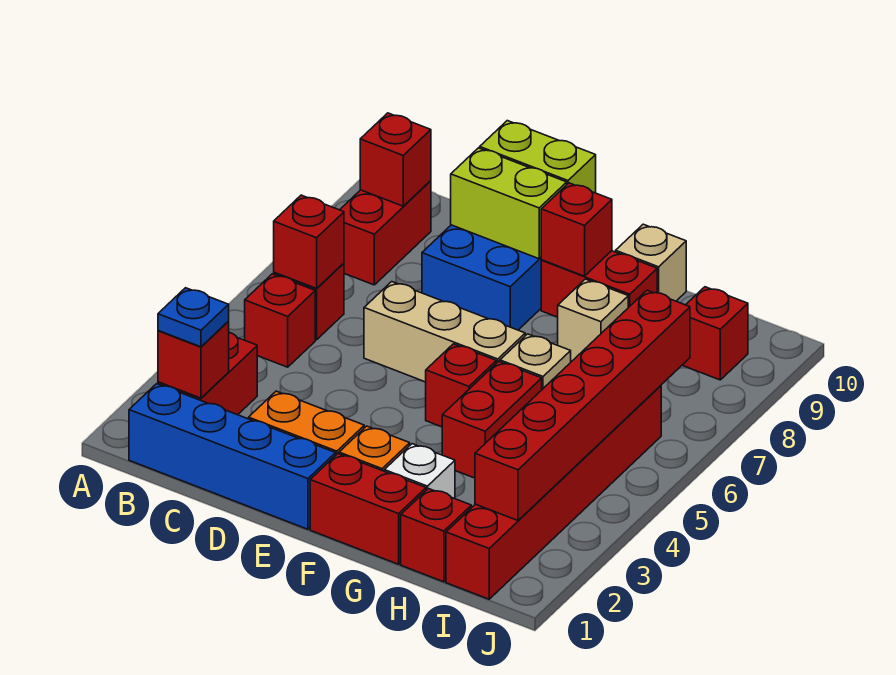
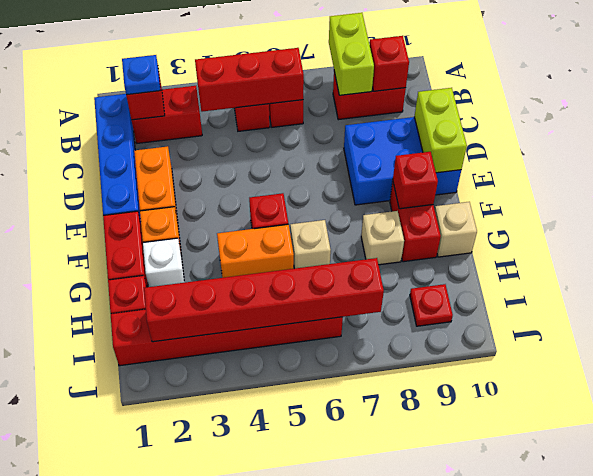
red 1x1 brick [274,195,344,288] -> red 1x3 brick [195,48,304,112]
tan 1x3 brick [364,282,525,382] -> none
lime 1x2 brick [451,148,567,259] -> lime 1x2 brick moved to [329,13,374,95]
red 1x2 brick [442,361,542,478] -> orange 1x2 brick [217,224,294,278]
red 1x1 brick [682,287,748,380] -> red 1x1 plate [410,284,453,326]

